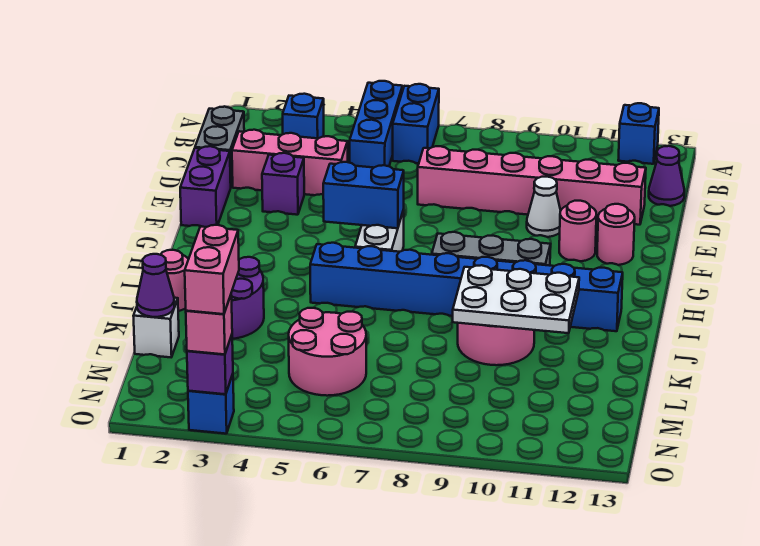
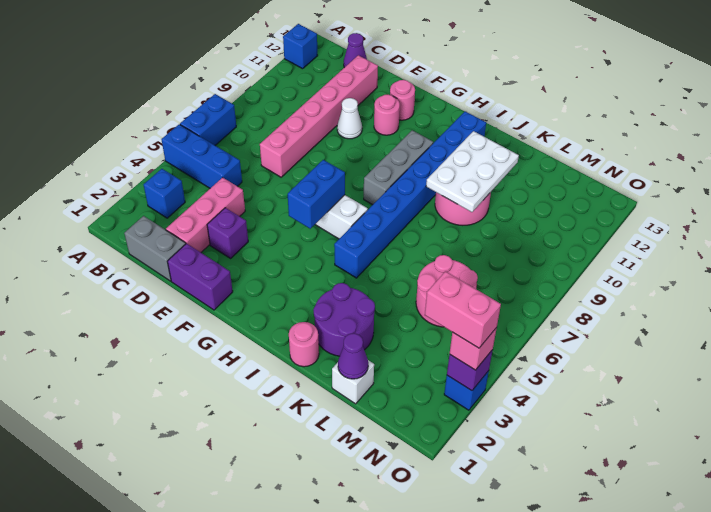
blue 1x2 brick [393,84,439,163] -> blue 1x2 brick turned to [180,94,236,145]

